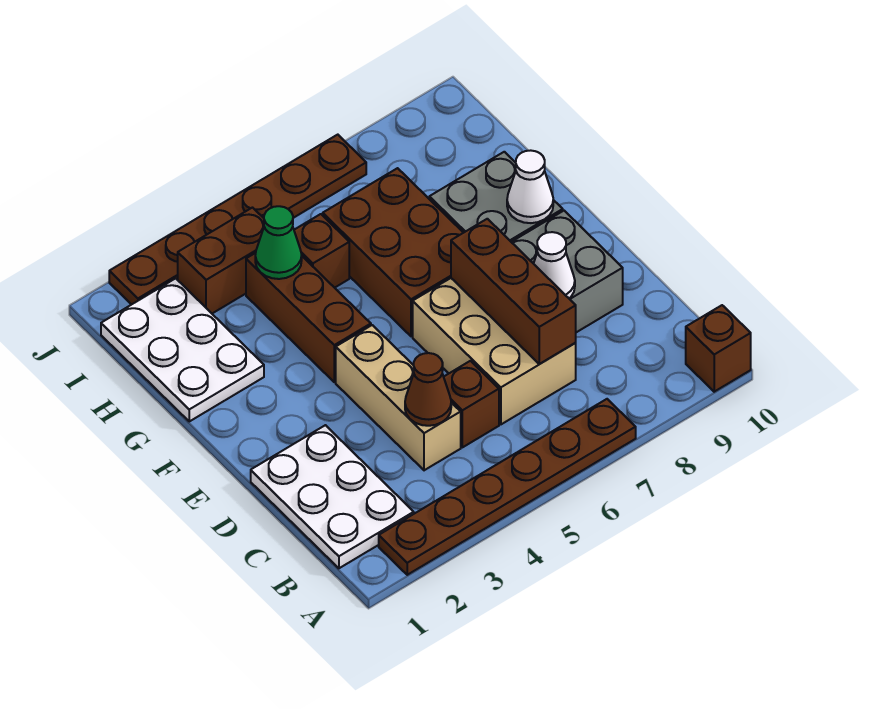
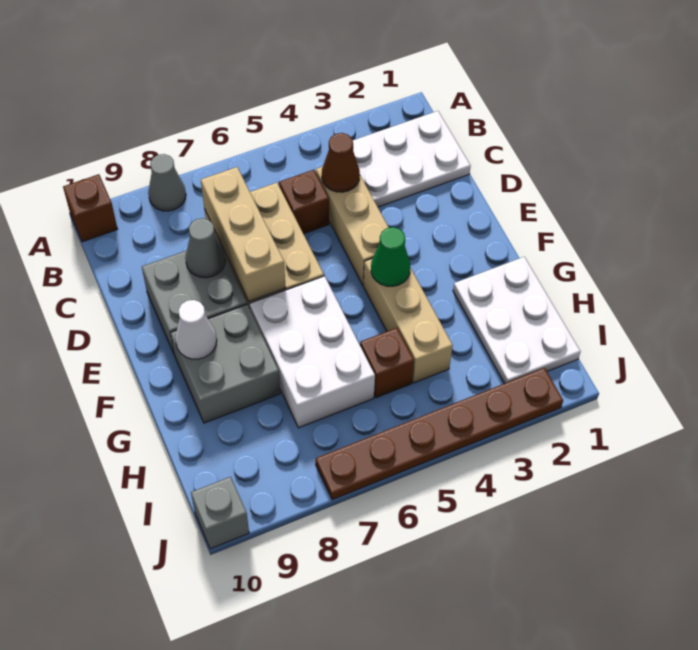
brown 1x6 plate [379,399,636,575] -> none
none -> grey 1x1 cone [148,154,186,211]
white 2x3 plate [251,425,414,568] -> white 2x3 plate turned to [353,111,471,207]
brown 1x3 brick [451,219,576,364] -> tan 1x3 brick [201,167,286,301]
white 1x1 cone [534,232,575,298] -> grey 1x1 cone [185,218,225,278]
brown 1x3 brick [246,253,371,382] -> tan 1x3 brick [363,258,453,383]
brown 2x3 brick [323,168,463,336] -> white 2x3 brick [249,276,375,428]
green 1x1 cone [255,206,302,279] -> green 1x1 cone moved to [371,227,410,286]
brown 1x2 brick [178,208,264,313] -> none
none -> grey 1x1 brick [191,477,249,549]

